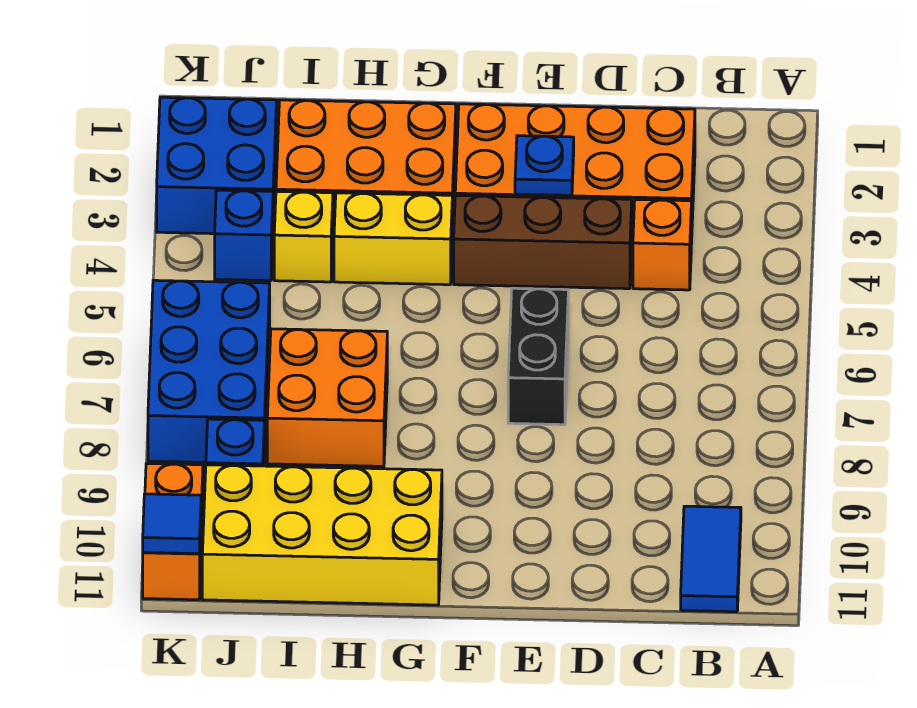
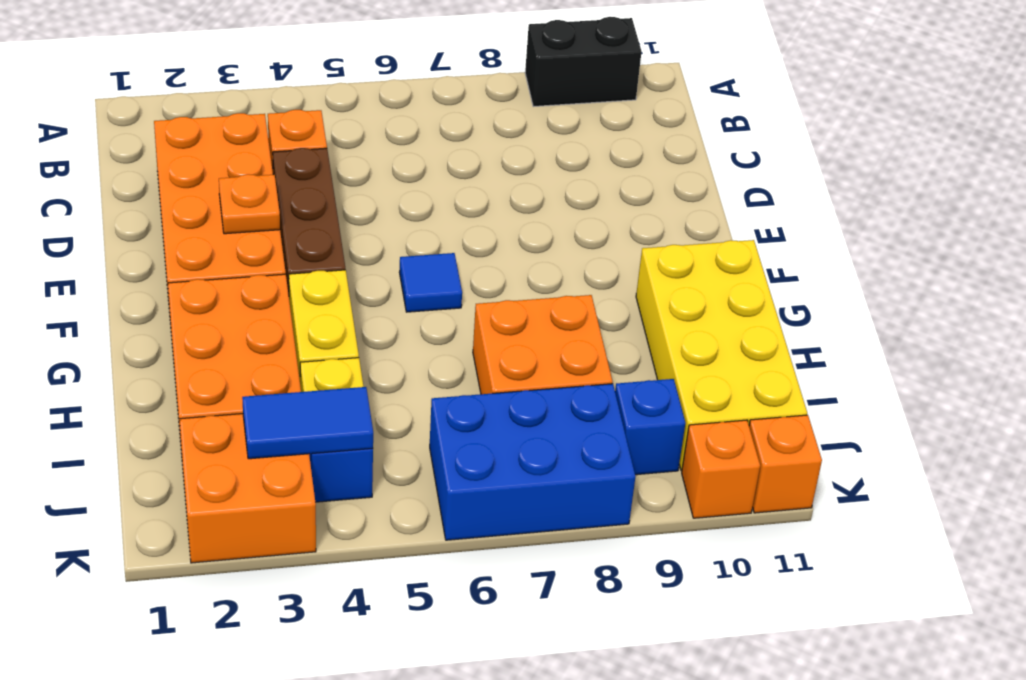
blue 1x2 tile [681,506,741,612] -> blue 1x2 tile moved to [242,387,373,459]
blue 1x1 plate [515,136,574,195] -> orange 1x1 plate [219,174,280,234]
black 1x2 brick [508,288,568,425] -> black 1x2 brick moved to [525,17,642,107]
blue 2x2 brick [157,97,277,234] -> orange 2x2 brick [179,414,316,563]
blue 1x1 tile [143,494,201,554] -> blue 1x1 tile moved to [399,253,462,312]

